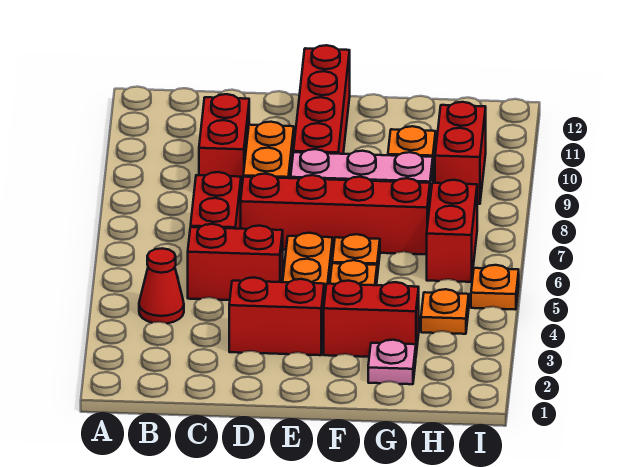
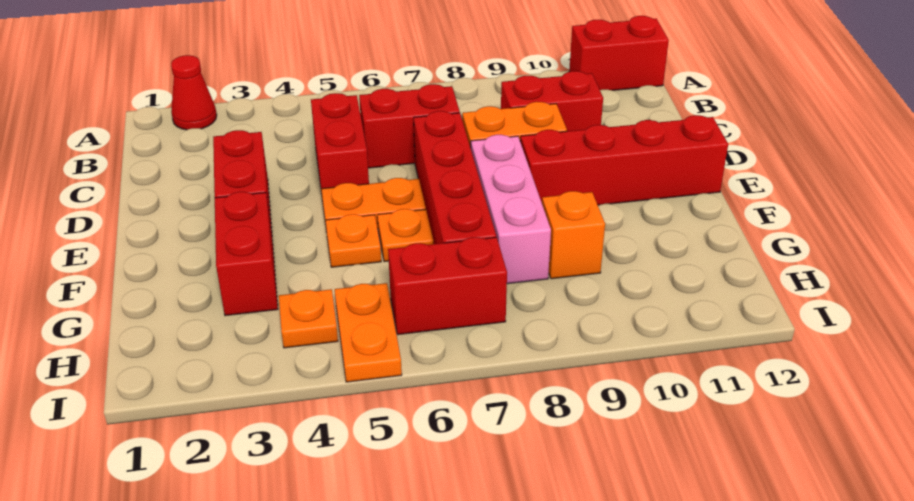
red 1x1 cone [139,248,184,324] -> red 1x1 cone moved to [171,55,217,130]
pink 1x1 plate [368,340,416,384] -> none
red 1x2 brick [435,102,486,204] -> red 1x2 brick moved to [569,16,669,90]
orange 1x1 plate [471,265,519,310] -> orange 1x2 plate [335,283,402,382]

